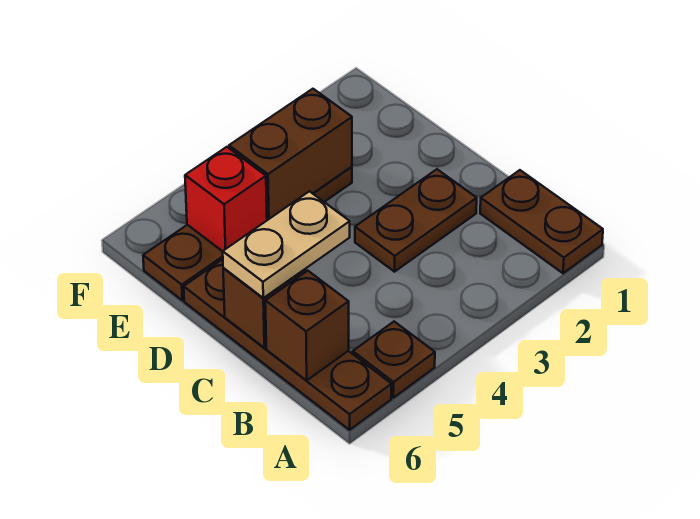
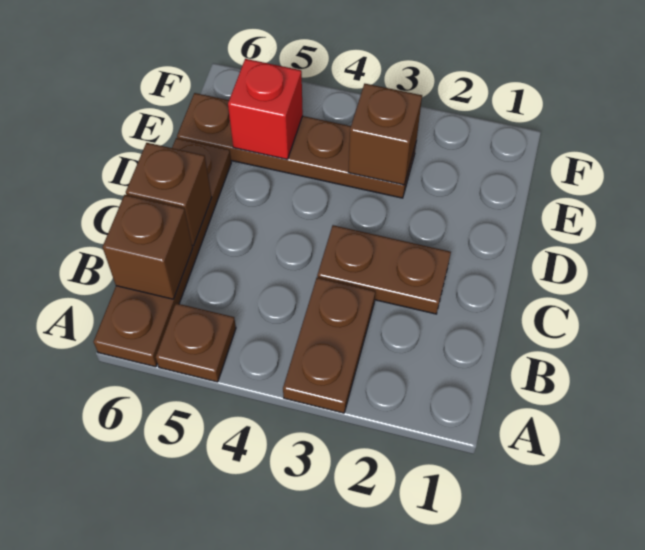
brown 1x2 plate [480,170,603,273] -> brown 1x2 plate moved to [283,278,375,413]
tan 1x2 plate [223,191,350,298] -> none
brown 1x2 brick [229,89,352,220] -> brown 1x1 brick [348,84,422,185]

